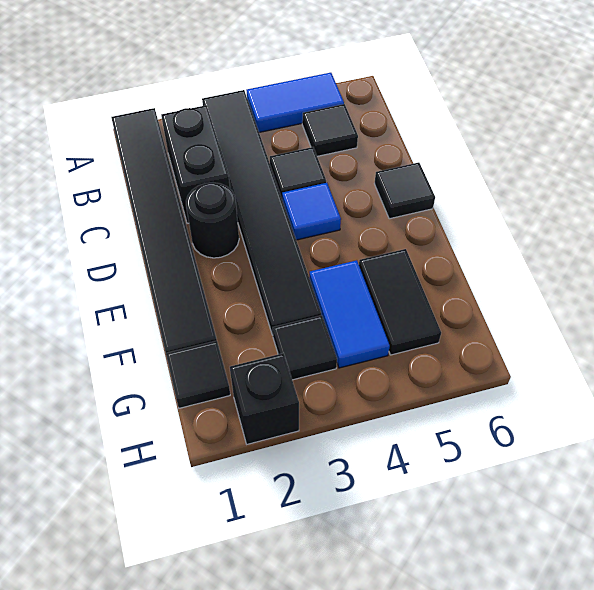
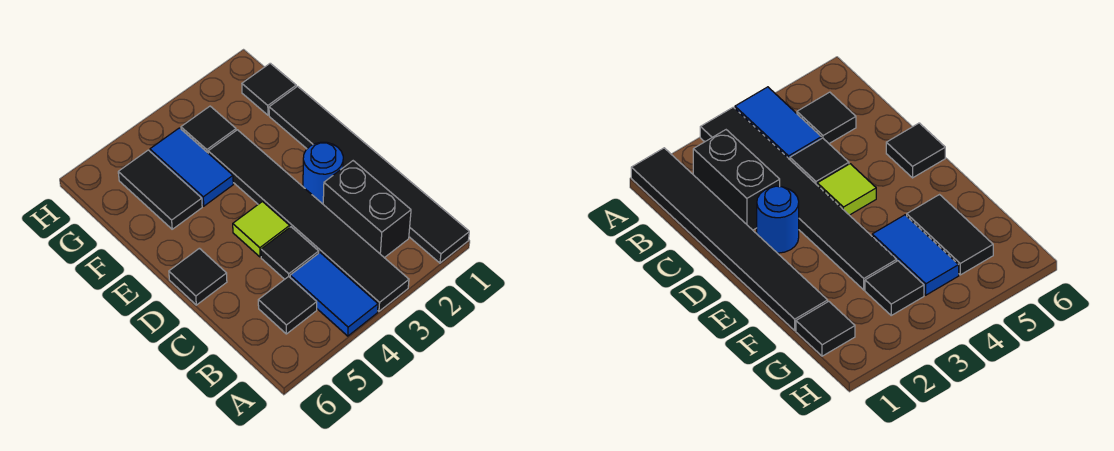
blue 1x2 tile [247,73,344,132] -> blue 1x2 tile turned to [290,253,378,336]
black 1x1 round brick [186,183,239,258] -> blue 1x1 round brick [303,142,343,204]
blue 1x1 tile [282,183,341,240] -> lime 1x1 tile [233,202,290,257]
black 1x1 brick [230,353,299,444] -> none

